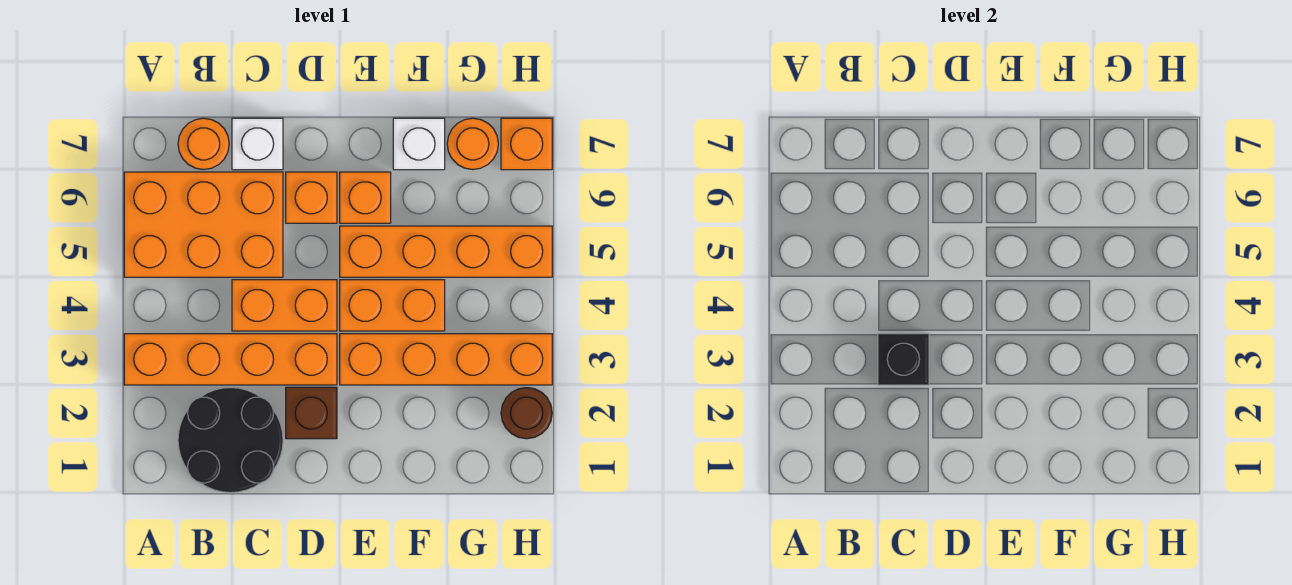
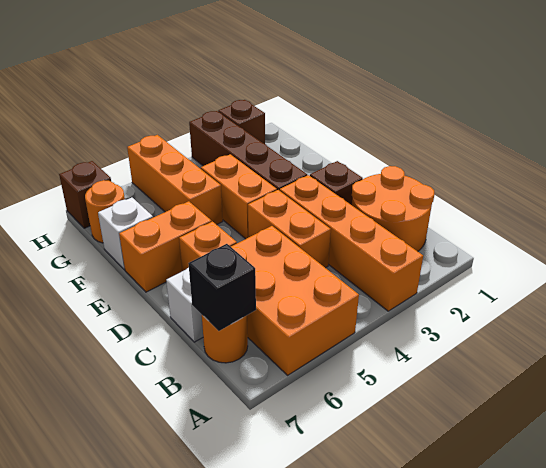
black 2x2 round brick [178,388,283,493] -> orange 2x2 round brick [352,166,434,251]
black 1x1 brick [878,334,929,385] -> black 1x1 brick moved to [188,244,256,331]
orange 1x4 brick [340,334,552,385] -> brown 1x4 brick [189,111,307,191]
orange 1x4 brick [340,226,552,277] -> orange 1x3 brick [127,135,223,225]
orange 1x1 brick [340,172,391,223] -> orange 1x2 brick [119,201,212,292]
brown 1x1 round brick [501,388,552,439] -> brown 1x1 brick [218,100,265,144]
orange 1x1 brick [501,118,552,170] -> brown 1x1 brick [59,161,111,228]

